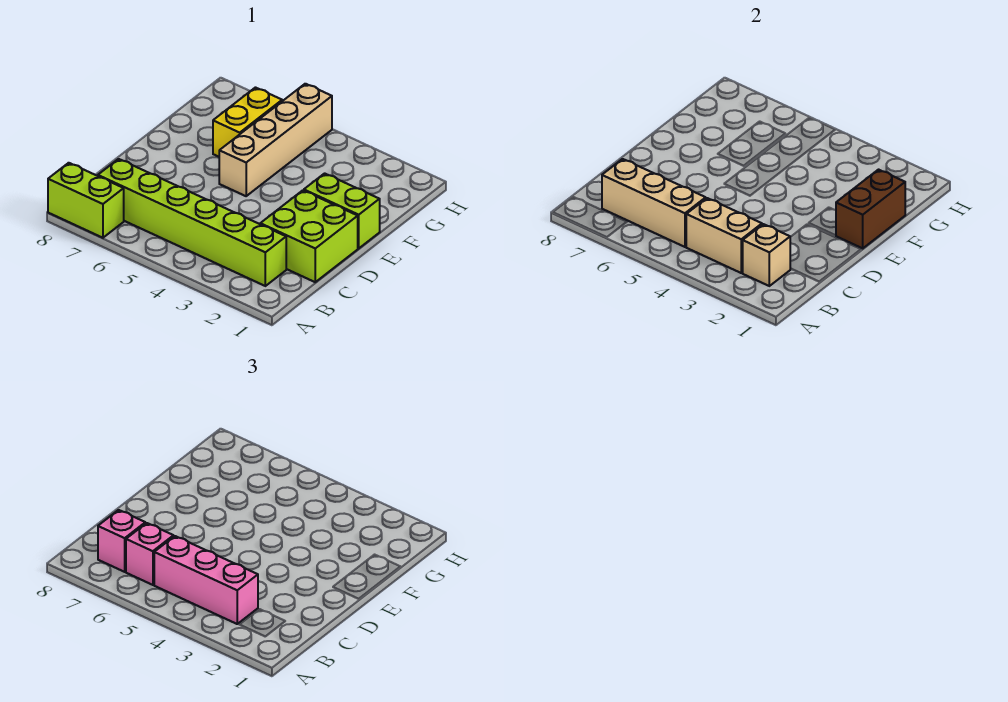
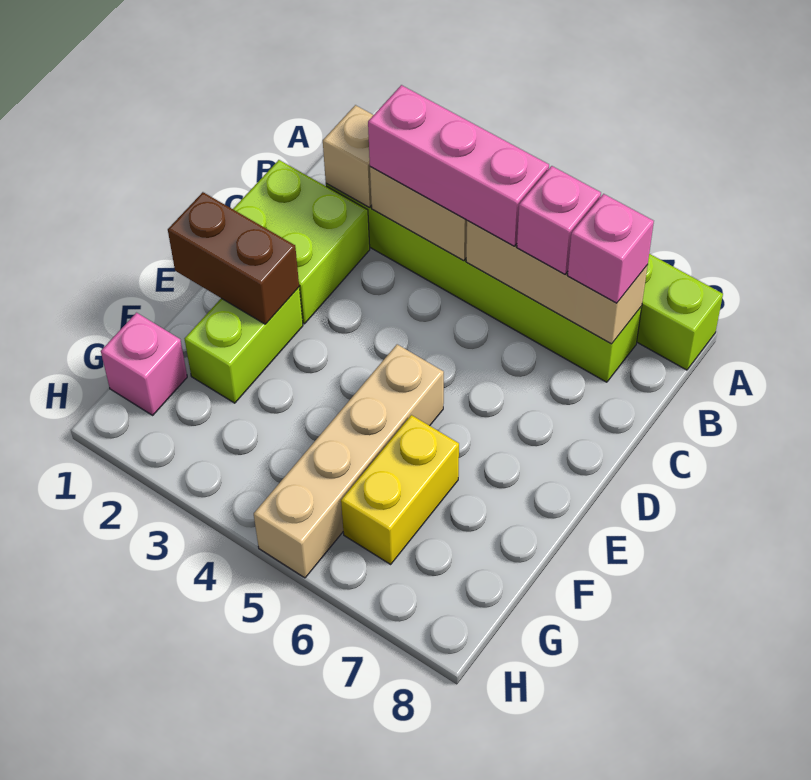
lime 1x2 brick [304,173,380,248] -> lime 1x2 brick turned to [184,287,303,403]
brown 1x2 brick [836,170,905,248] -> brown 1x2 brick turned to [168,192,299,324]
none -> pink 1x1 brick [101,313,187,415]

